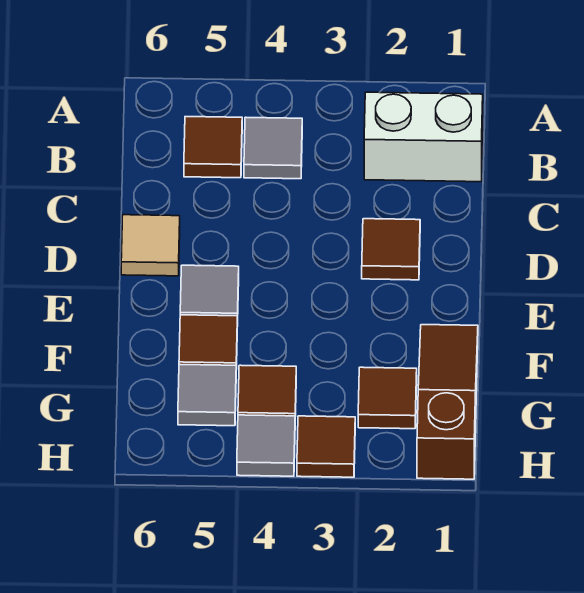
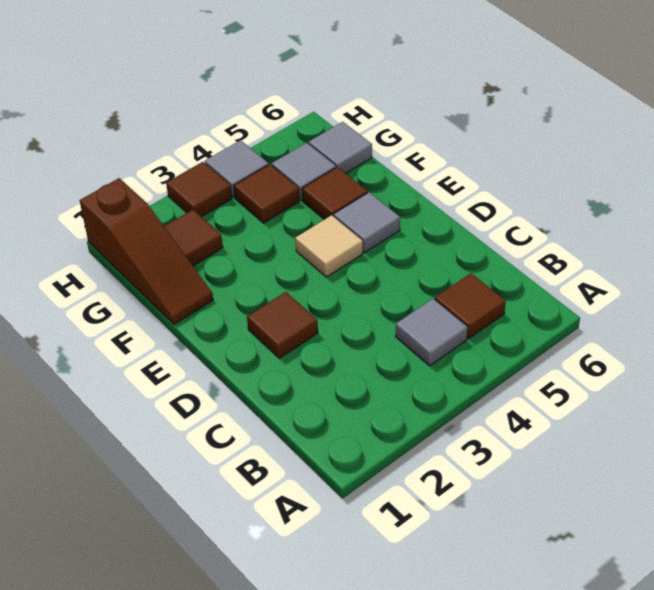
white 1x2 brick [364,92,483,182] -> none
tan 1x1 tile [121,215,180,276] -> tan 1x1 tile moved to [295,215,363,277]
none -> grey 1x1 tile [309,122,372,173]

